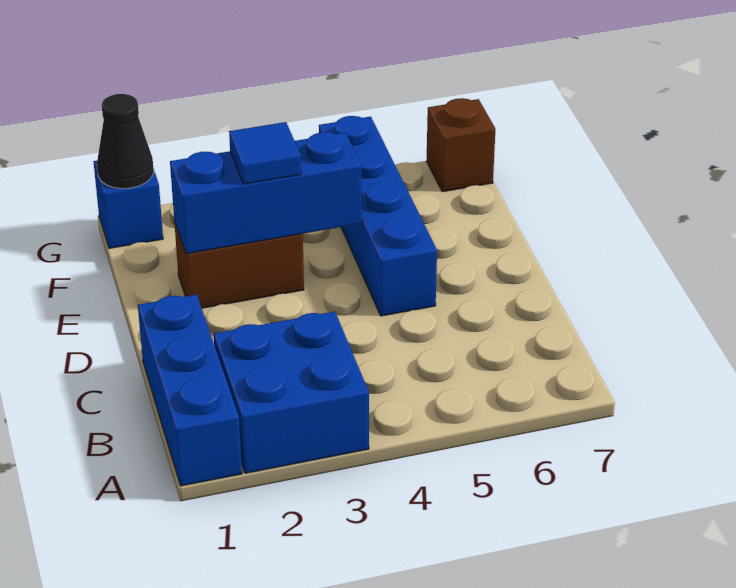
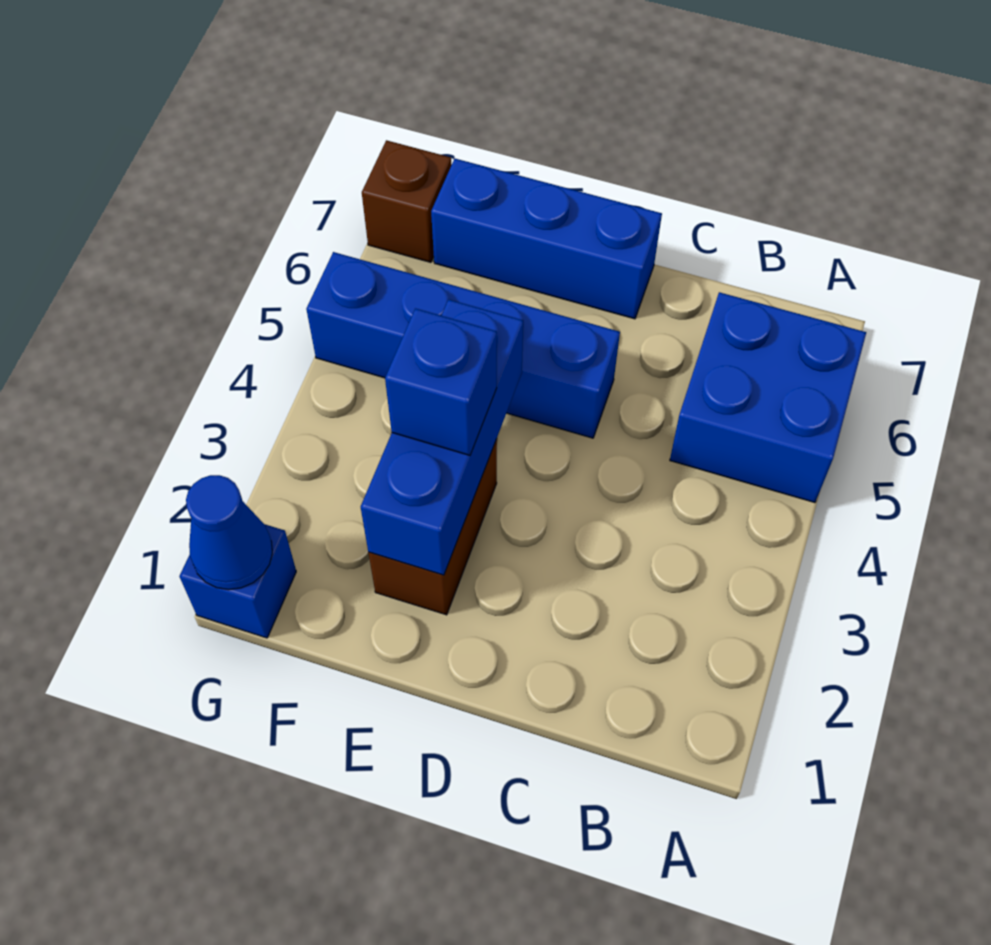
blue 1x3 brick [138,294,242,486] -> blue 1x3 brick moved to [431,159,662,319]
blue 2x2 brick [214,312,369,473] -> blue 2x2 brick moved to [670,292,866,503]
blue 1x1 tile [229,122,301,184] -> blue 1x1 brick [385,308,497,455]
black 1x1 cone [97,94,154,189] -> blue 1x1 cone [186,475,272,590]

